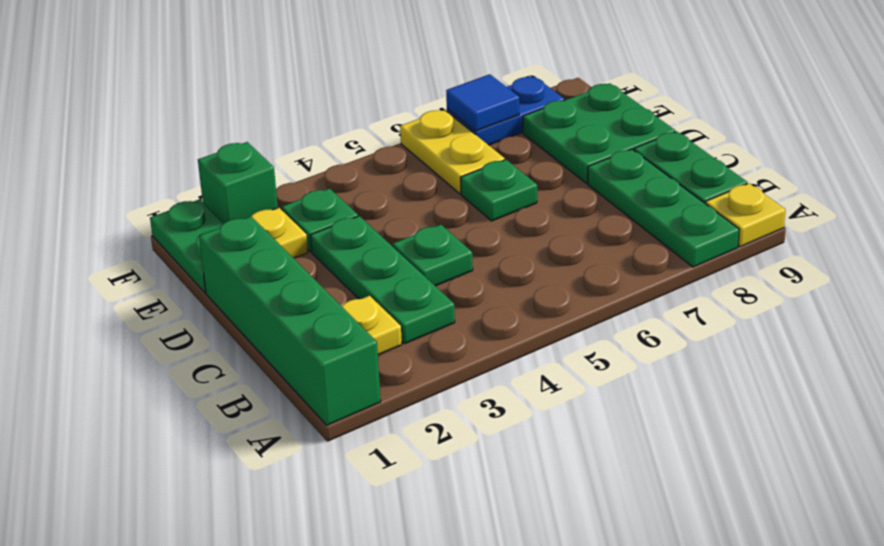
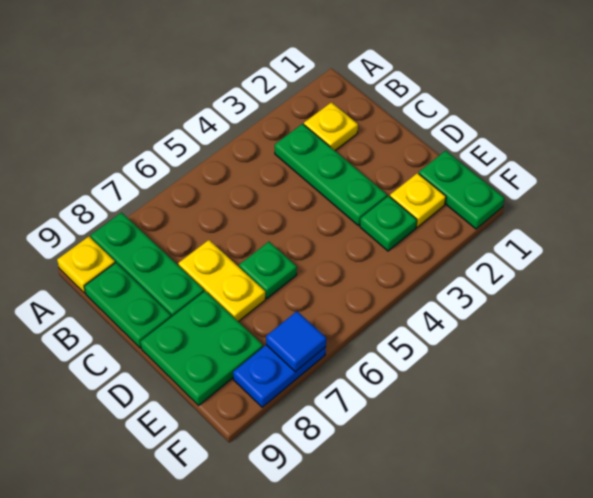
green 1x4 brick [199,217,381,425] -> none
green 1x1 plate [393,225,473,286] -> none
yellow 1x2 plate [400,110,505,194] -> yellow 1x2 plate moved to [178,240,265,321]
green 1x1 brick [198,142,278,223] -> none

